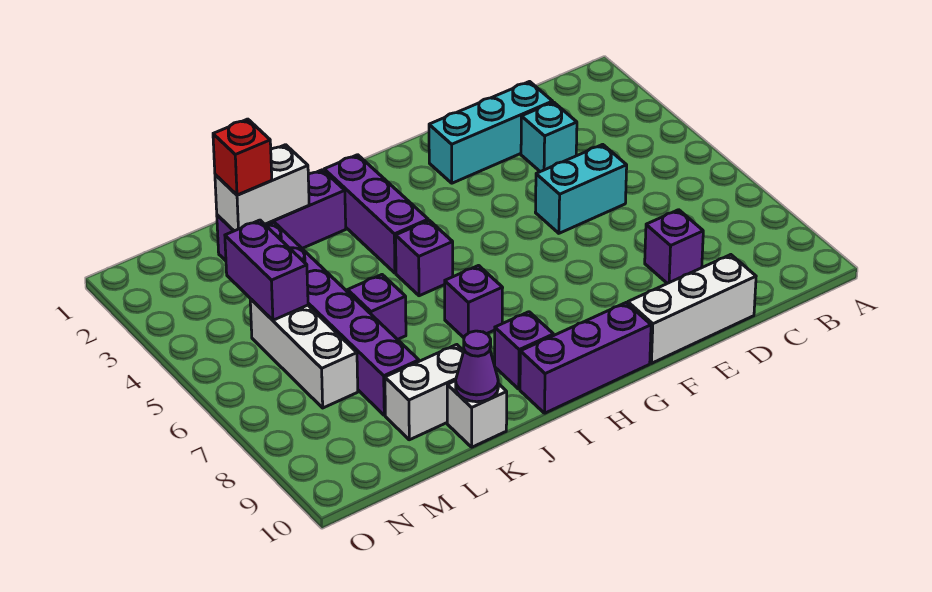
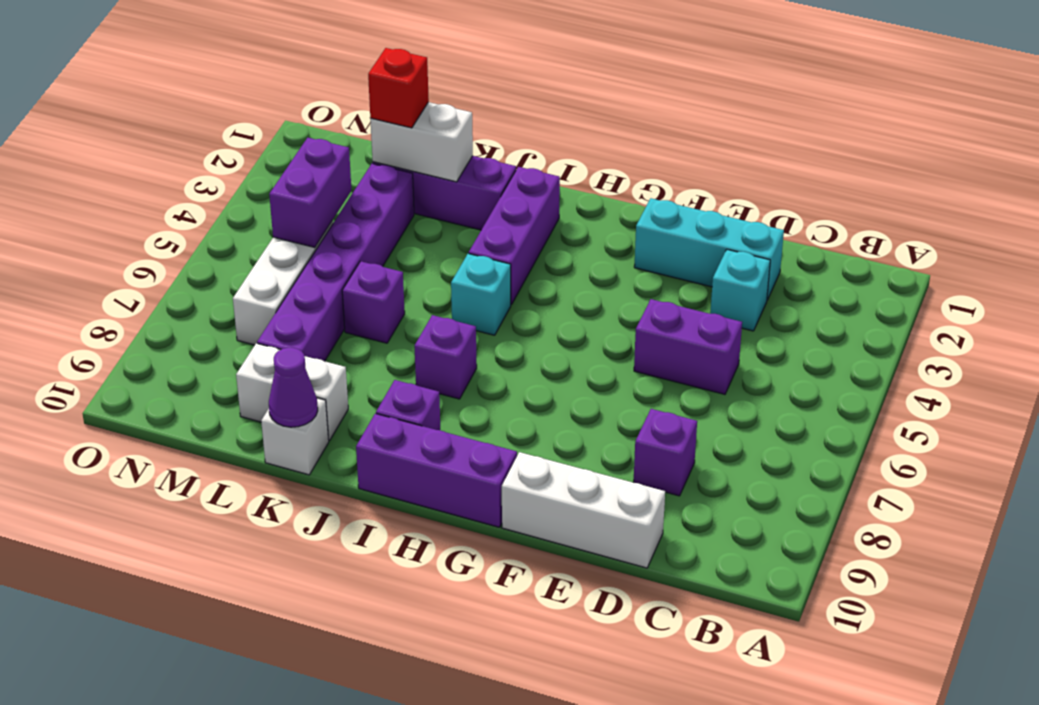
cyan 1x2 brick [535,144,627,233] -> purple 1x2 brick [634,299,742,394]
purple 1x1 brick [396,220,453,296] -> cyan 1x1 brick [451,254,511,335]

